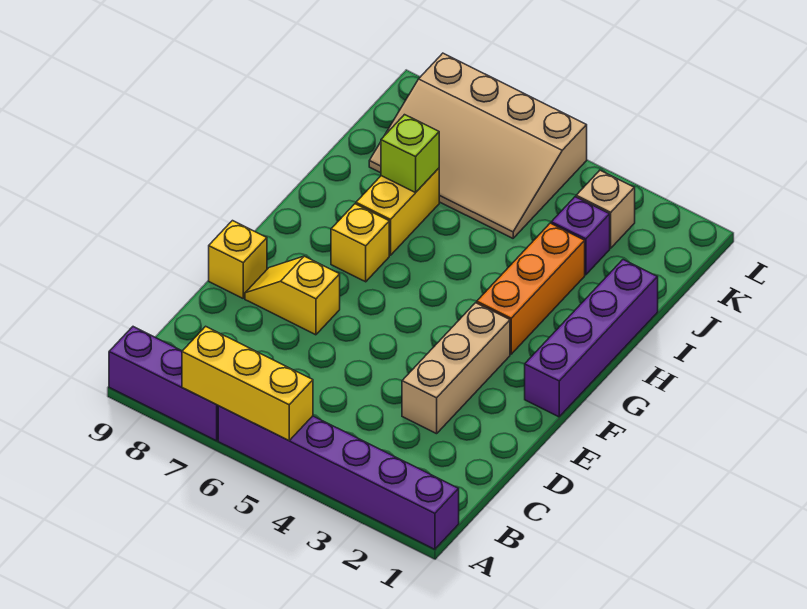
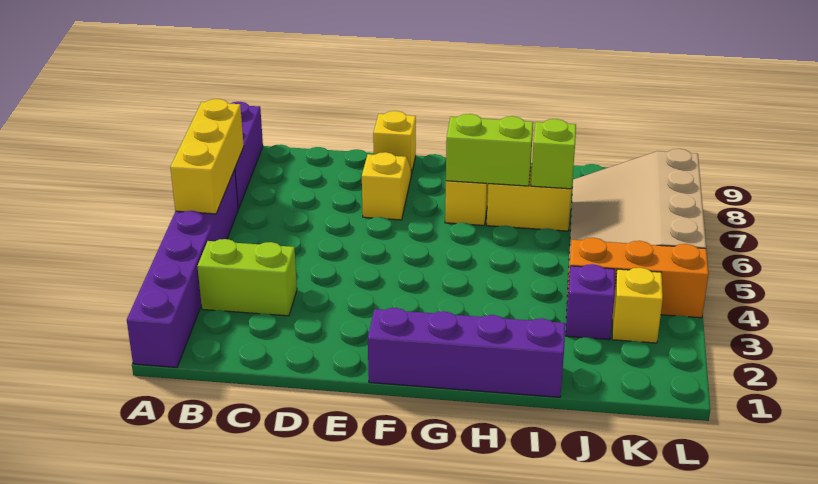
none -> lime 1x2 brick [197,239,297,316]
tan 1x3 brick [402,303,510,434] -> none
orange 1x3 brick [477,223,585,354] -> orange 1x3 brick moved to [567,238,709,318]
none -> lime 1x2 brick [446,114,533,186]
tan 1x1 brick [576,170,635,248] -> yellow 1x1 brick [612,268,663,343]

